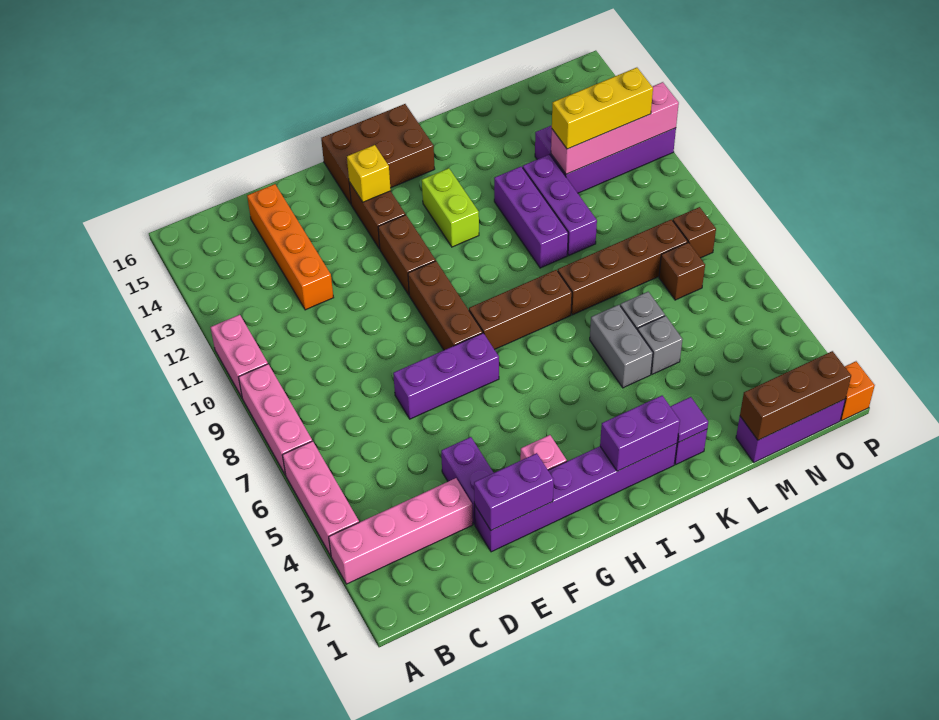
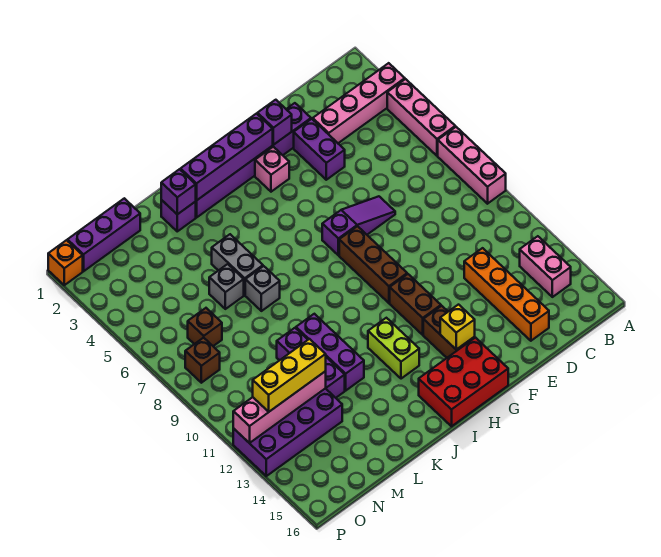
pink 1x2 brick [210,315,268,397] -> pink 1x2 brick moved to [520,236,571,297]
purple 1x2 brick [474,453,554,530] -> purple 1x1 brick [257,100,292,145]
purple 1x3 brick [393,333,499,419] -> purple 1x3 slope [322,196,395,255]
brown 2x3 brick [321,104,435,204] -> red 2x3 brick [419,338,508,426]
brown 1x3 brick [469,270,572,350] -> none
purple 1x2 brick [600,396,680,471] -> purple 1x4 brick [181,114,273,201]
purple 1x1 tile [670,397,708,443] -> purple 1x1 brick [161,169,196,214]
brown 1x4 brick [558,219,688,315] -> none
grey 1x1 brick [638,316,683,374] -> grey 1x1 brick moved to [245,266,280,311]
brown 1x3 brick [740,351,851,440] -> none

